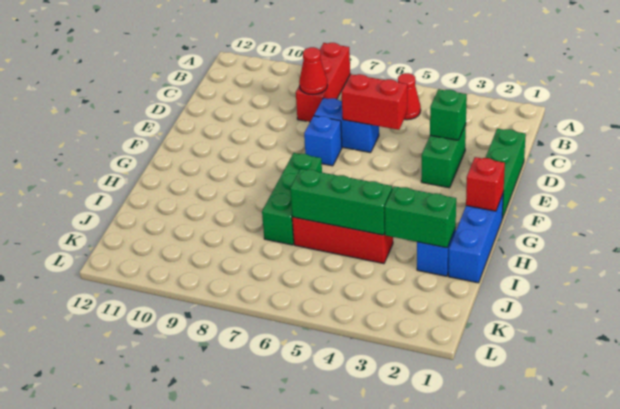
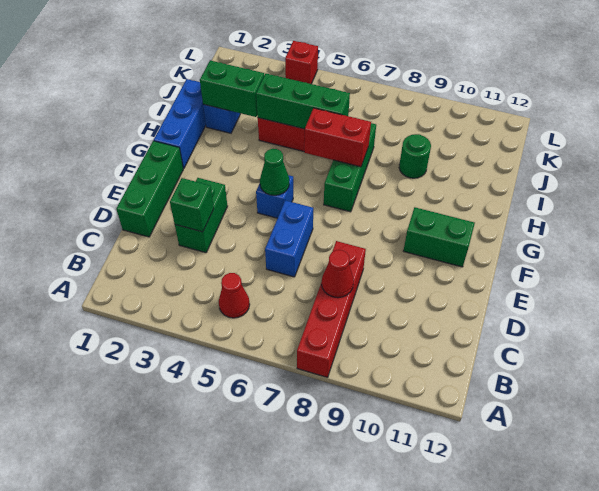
red 1x3 brick [296,43,350,122] -> red 1x4 brick [297,241,366,377]
red 1x2 brick [341,74,407,130] -> red 1x2 brick moved to [304,108,371,167]
blue 1x2 brick [314,98,379,153] -> blue 1x2 brick turned to [265,200,313,277]
blue 1x1 brick [304,116,342,166] -> blue 1x1 brick moved to [256,175,293,218]
none -> green 1x1 cone [260,149,289,195]
none -> green 1x2 brick [403,207,475,267]
red 1x1 brick [466,157,505,211] -> red 1x1 brick moved to [285,41,318,84]
none -> green 1x1 round brick [399,134,431,178]

